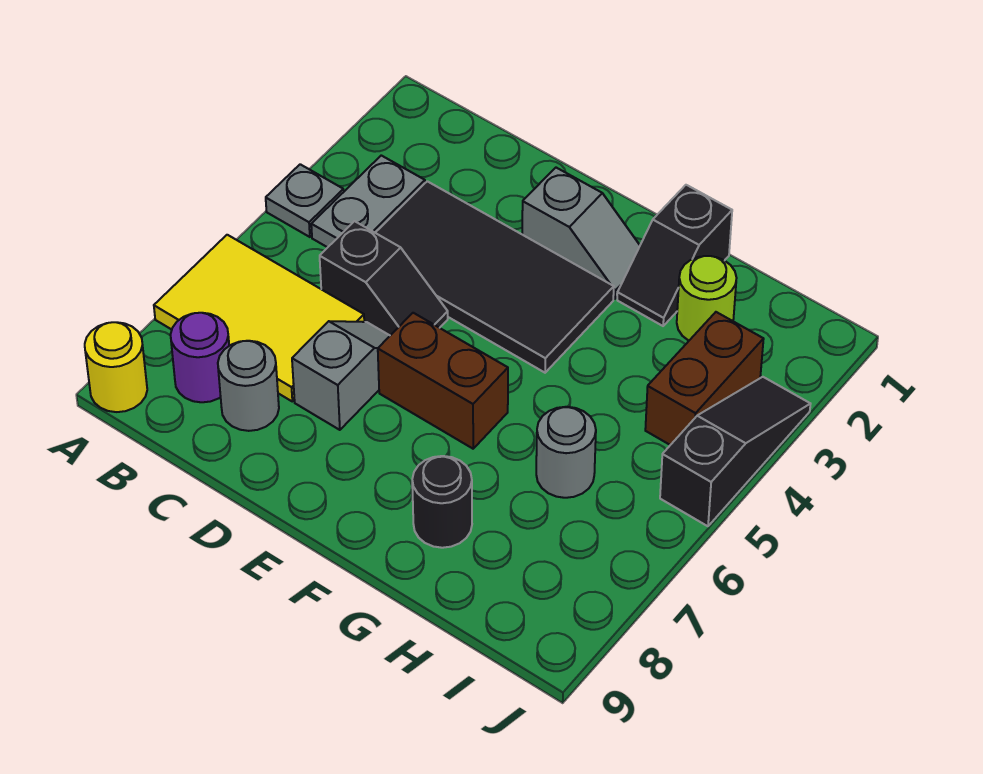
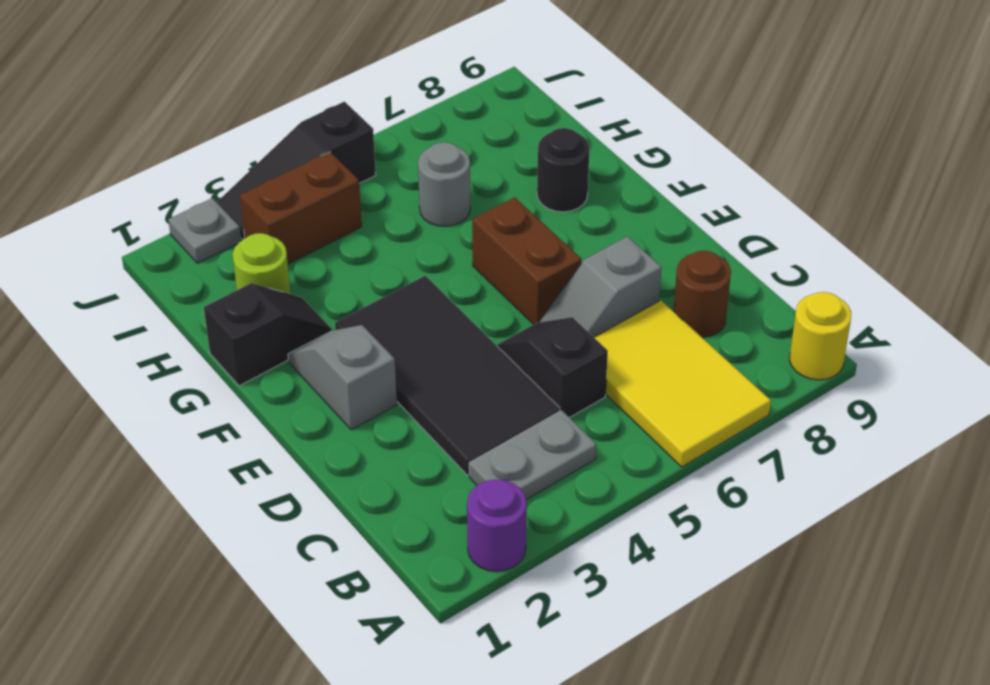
grey 1x1 plate [266,164,344,237] -> grey 1x1 plate moved to [168,198,241,263]
purple 1x1 round brick [171,313,229,402] -> purple 1x1 round brick moved to [467,479,527,572]
grey 1x1 round brick [218,341,279,431] -> brown 1x1 round brick [673,251,731,337]

